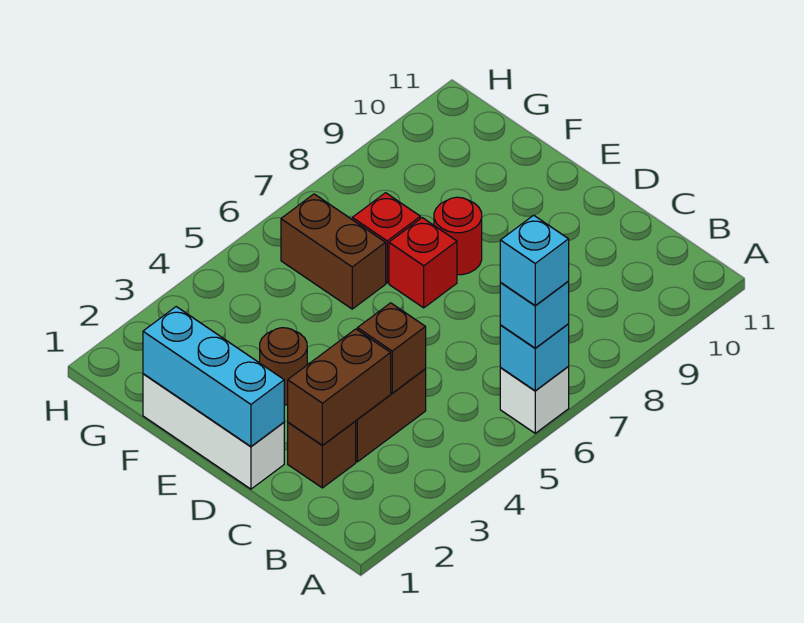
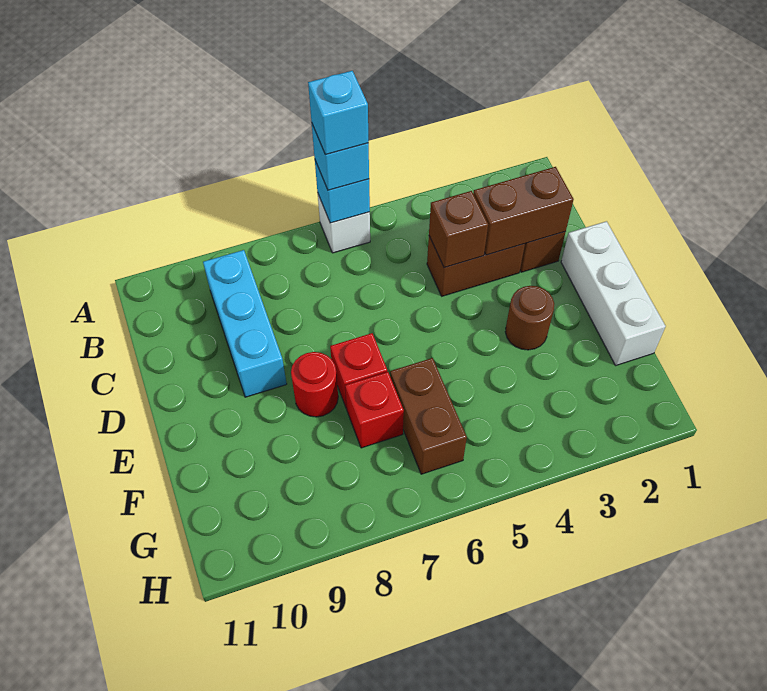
cyan 1x3 brick [143,307,284,446] -> cyan 1x3 brick moved to [203,250,287,397]

